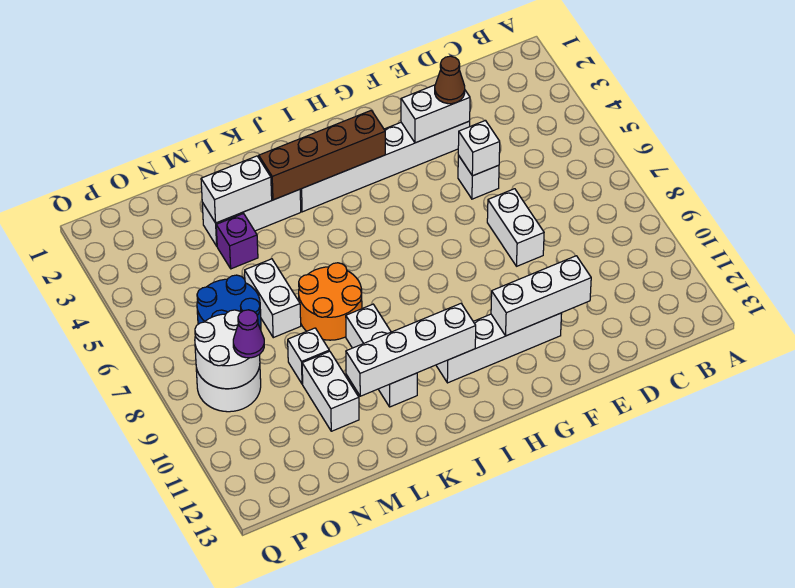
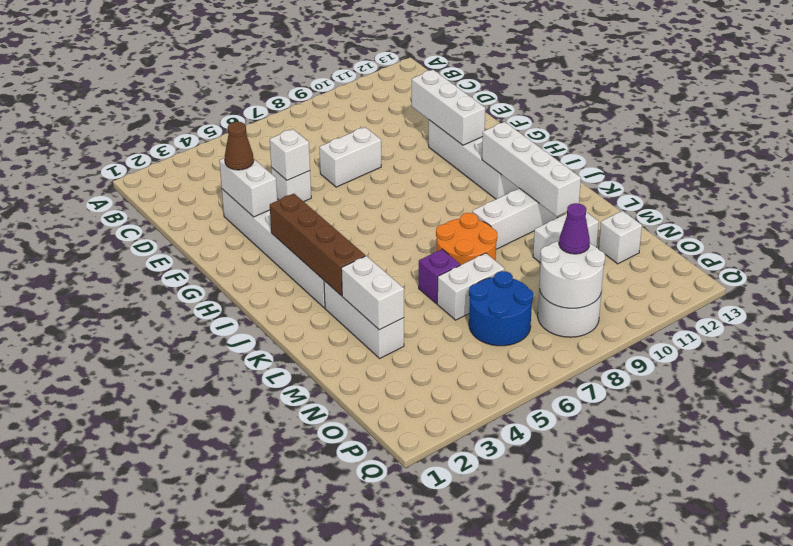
purple 1x1 brick [216,214,258,269] -> purple 1x1 brick moved to [419,249,460,304]
white 1x1 brick [288,328,329,384] -> white 1x1 brick moved to [599,211,642,264]

